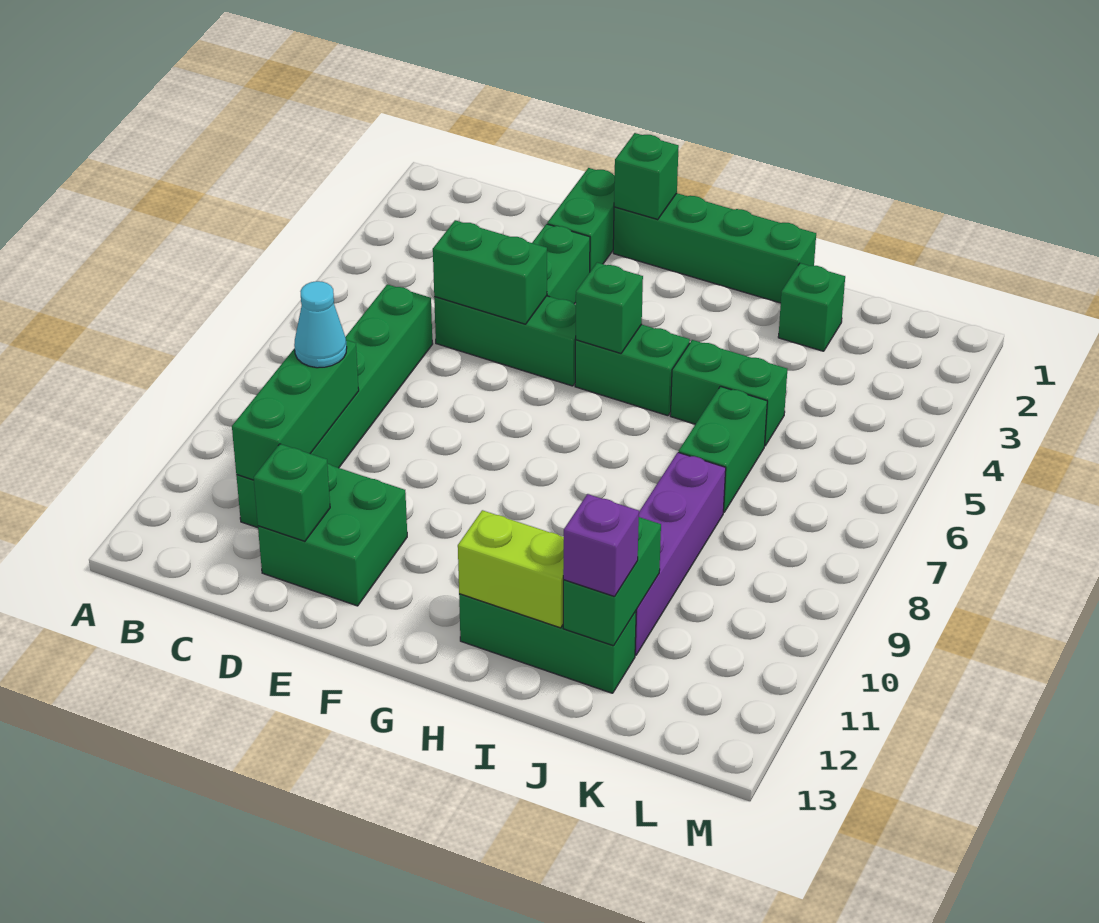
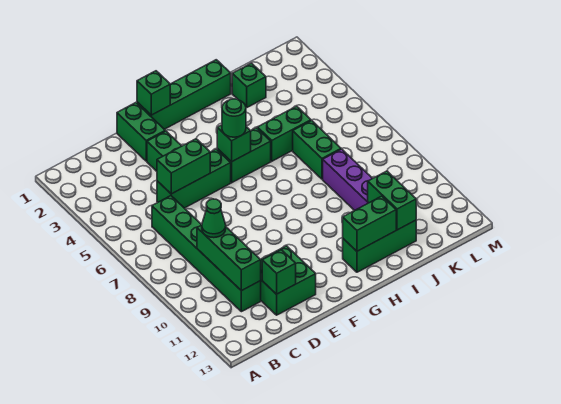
cyan 1x1 cone [294,281,347,368] -> green 1x1 cone [202,199,226,238]
none -> green 1x1 round brick [222,99,246,137]
lime 1x2 brick [458,510,564,628] -> green 1x2 brick [343,196,396,251]
purple 1x1 brick [563,494,639,597] -> none

